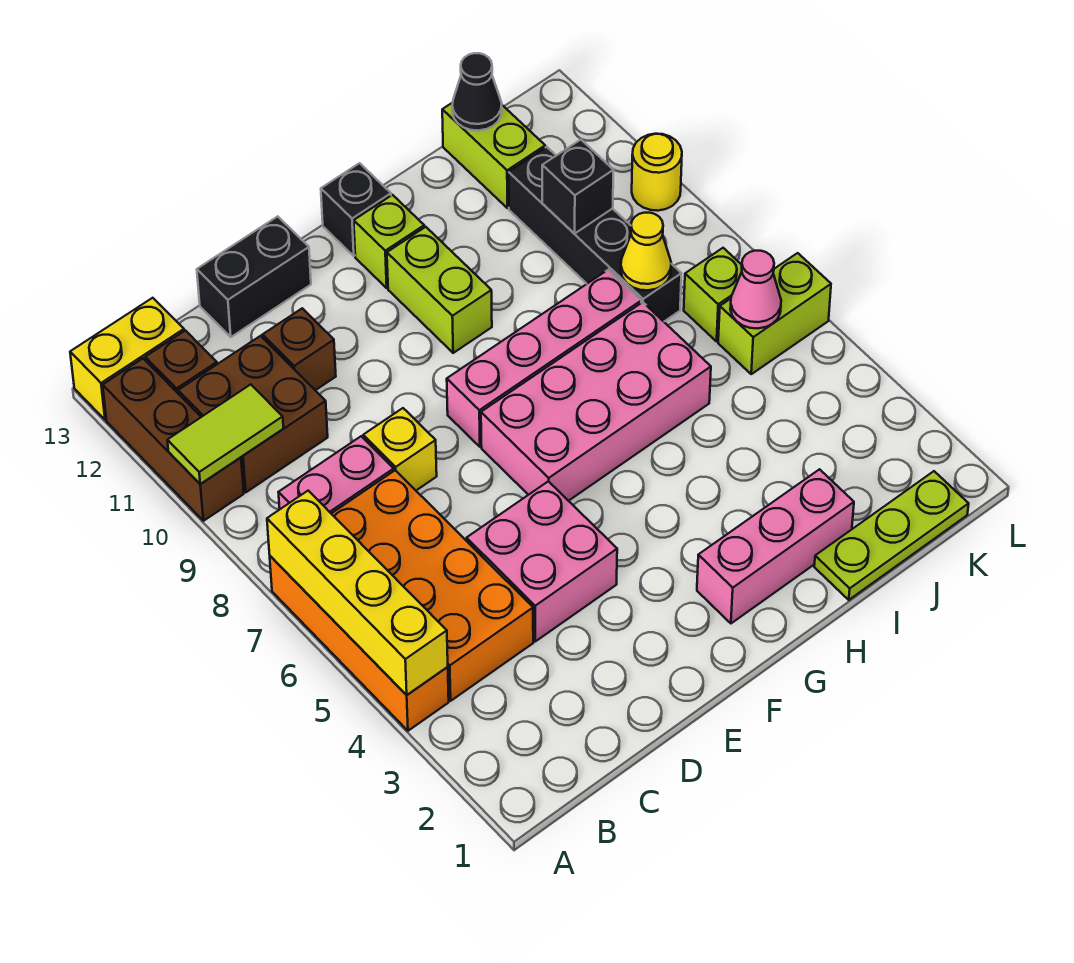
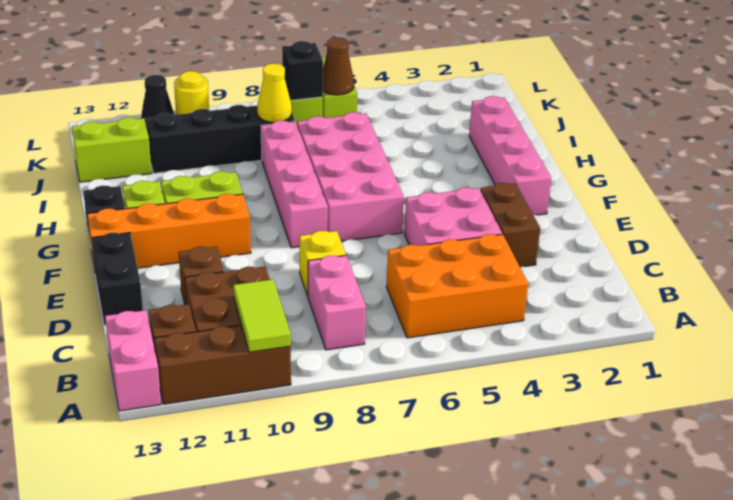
orange 1x4 brick [270,556,449,731] -> orange 1x4 brick moved to [87,194,251,269]
yellow 1x4 brick [267,491,448,695] -> none
yellow 1x2 brick [70,298,184,420] -> pink 1x2 brick [105,310,161,411]
orange 2x4 brick [331,470,533,701] -> orange 2x3 brick [386,234,528,338]
none -> brown 1x2 brick [480,183,540,267]
pink 1x3 brick [697,469,854,623] -> pink 1x4 brick [469,96,551,215]
lime 1x3 plate [814,471,969,600] -> none
black 1x1 brick [542,140,614,233] -> black 1x1 brick moved to [282,41,323,100]
black 1x1 cone [452,53,502,131] -> black 1x1 cone moved to [141,75,174,127]
pink 1x1 cone [730,251,781,328] -> brown 1x1 cone [323,37,354,95]

